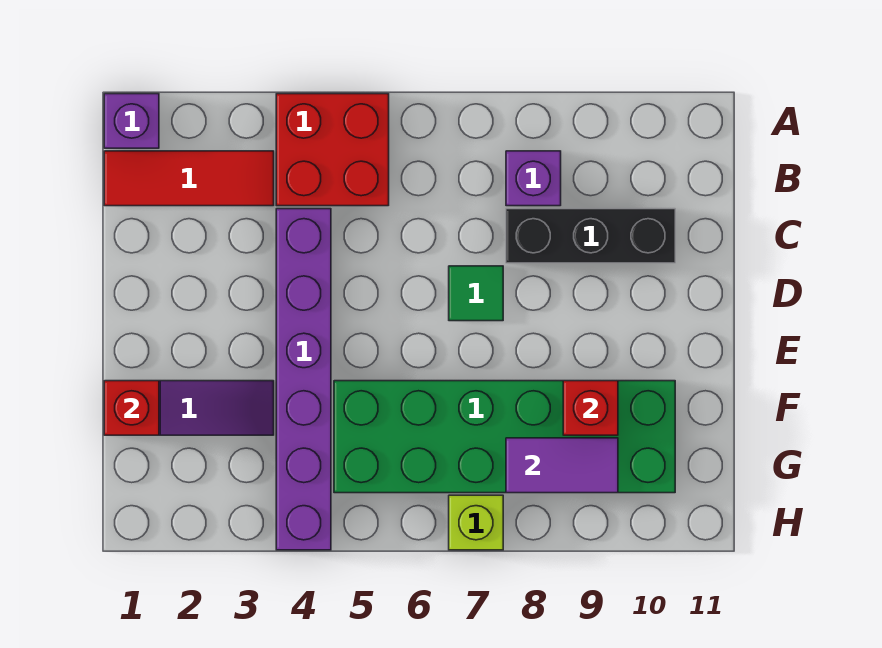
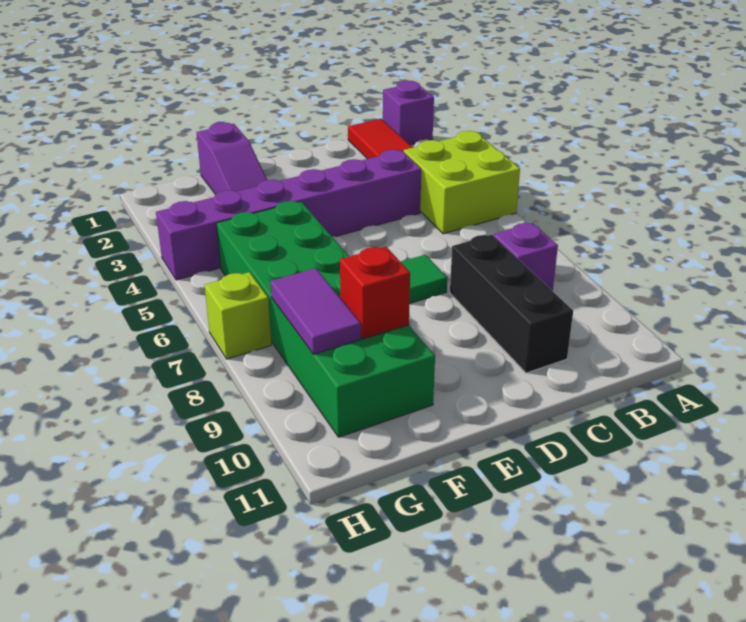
red 2x2 brick [276,94,389,206] -> lime 2x2 brick [404,131,520,234]
red 1x1 brick [104,381,159,435] -> none

